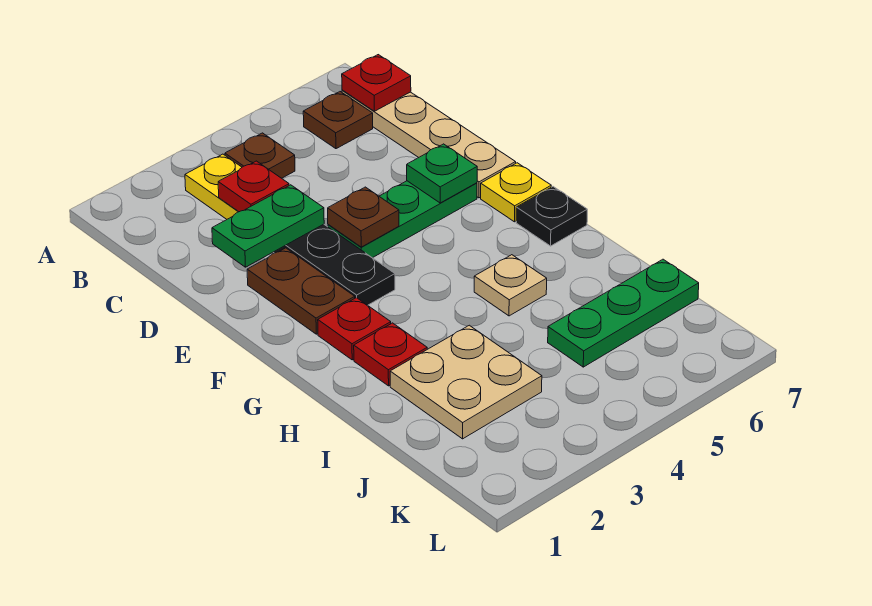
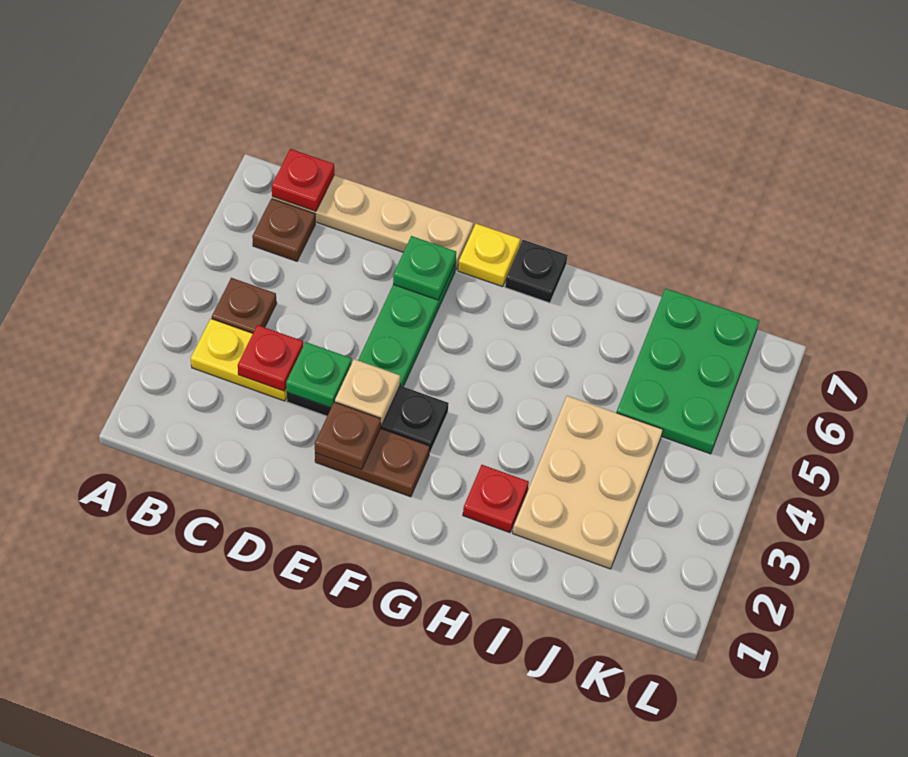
green 1x2 plate [212,185,324,267] -> green 1x1 plate [286,342,352,408]
brown 1x1 plate [328,187,399,247] -> brown 1x1 plate moved to [315,402,381,470]
red 1x1 plate [318,298,391,360] -> none
tan 1x1 plate [474,255,547,316] -> tan 1x1 plate moved to [335,359,400,426]
tan 2x2 plate [390,325,542,439] -> tan 2x3 plate [513,396,663,569]
green 1x3 plate [548,259,699,367] -> green 2x3 plate [616,289,759,454]

